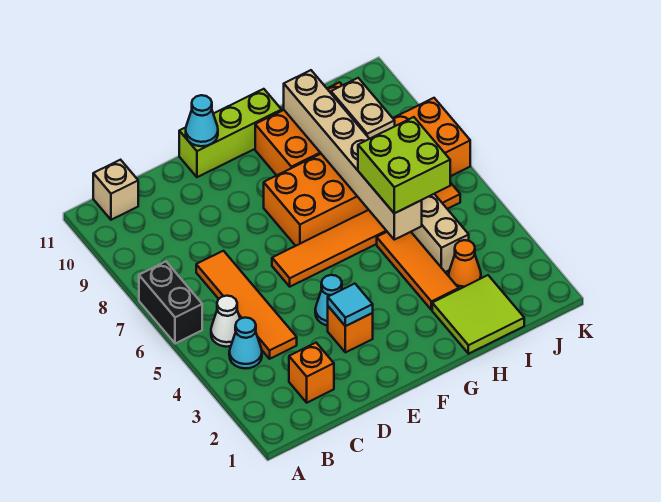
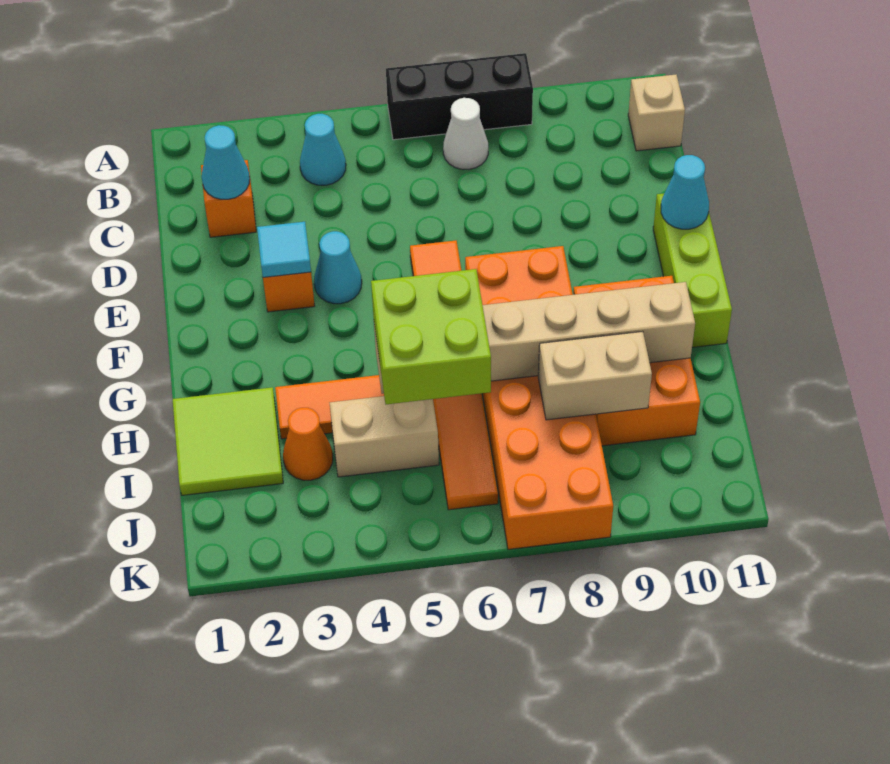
black 1x2 brick [139,262,202,344] -> black 1x3 brick [386,53,533,140]
white 1x1 cone [211,296,240,347] -> white 1x1 cone moved to [443,98,488,170]
none -> cyan 1x1 cone [202,125,250,199]
orange 1x4 tile [196,251,297,359] -> none

